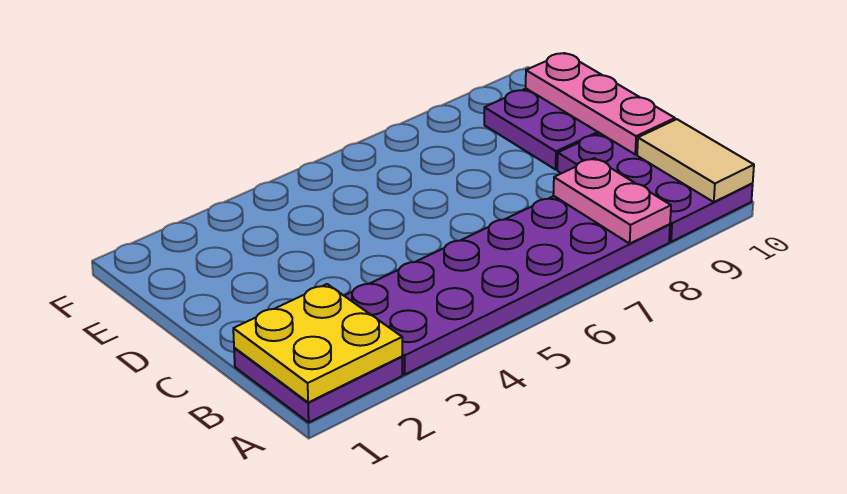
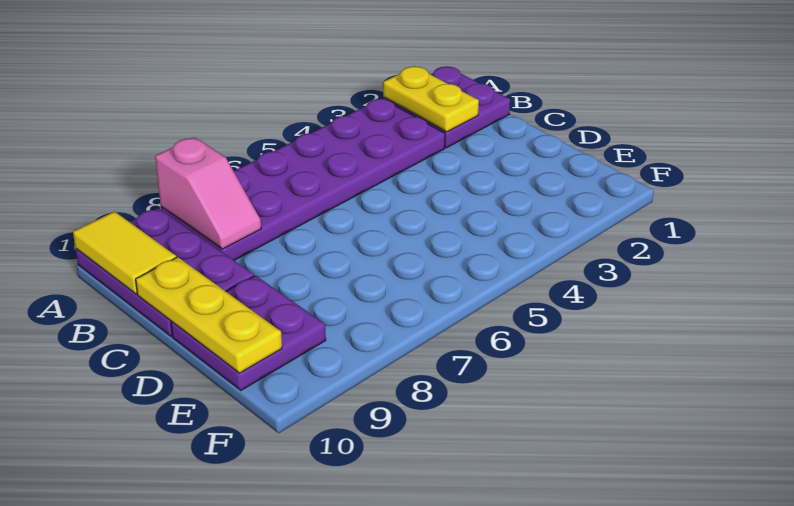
yellow 2x2 plate [233,284,402,403] -> yellow 1x2 plate [383,66,479,132]
pink 1x2 plate [553,158,671,244] -> pink 1x2 slope [155,137,261,249]
tan 1x2 tile [637,119,754,202] -> yellow 1x2 tile [73,211,176,294]
pink 1x3 plate [526,53,675,154] -> yellow 1x3 plate [136,257,282,373]

